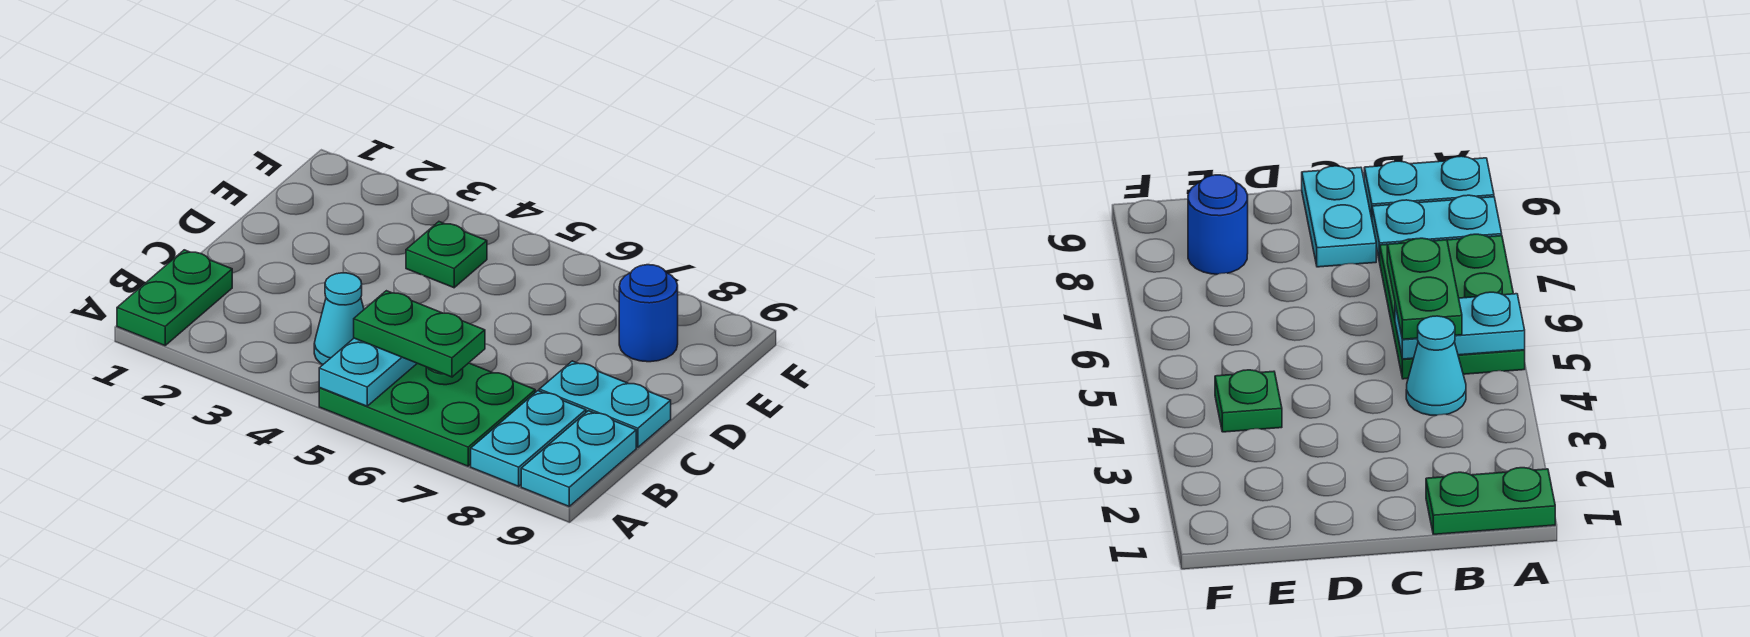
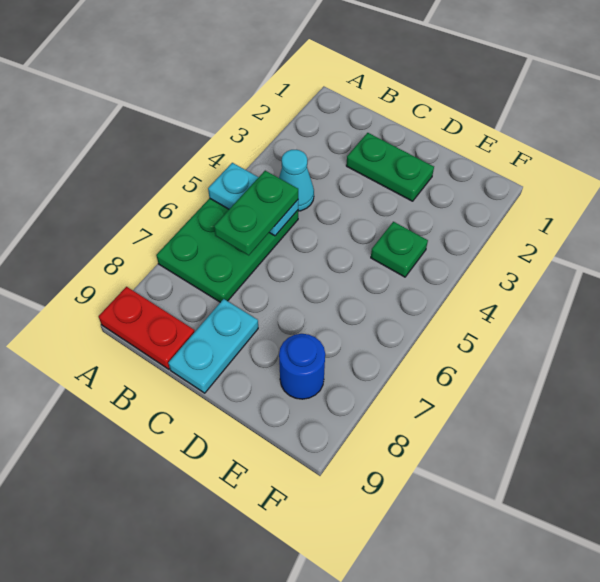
green 1x2 plate [117,250,232,346] -> green 1x2 plate moved to [346,133,434,201]
cyan 1x2 plate [471,391,586,486] -> none
cyan 1x2 plate [521,411,636,506] -> red 1x2 plate [99,287,195,369]

